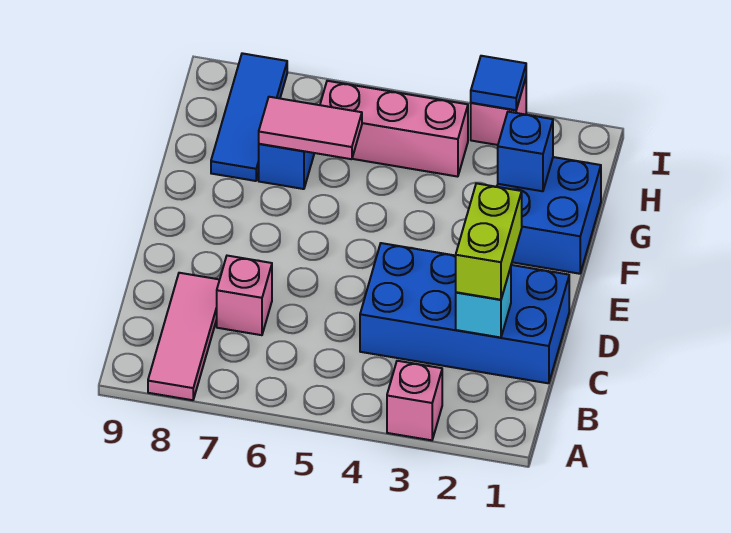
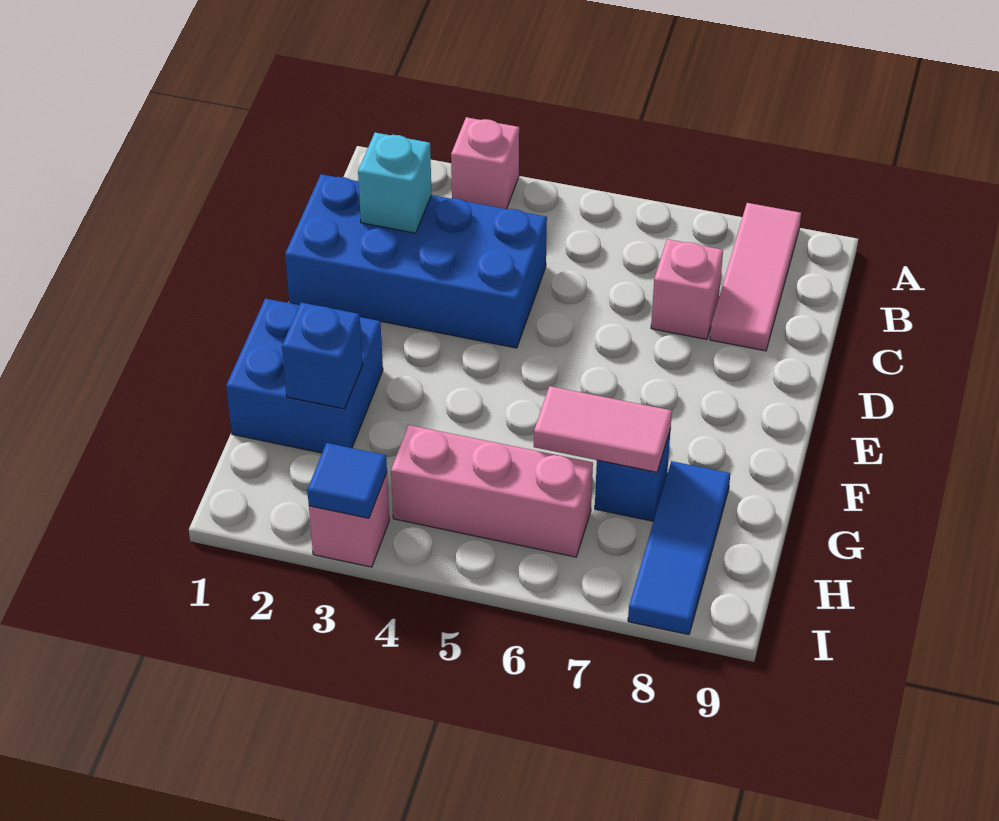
lime 1x2 brick [456,183,522,300] -> none

